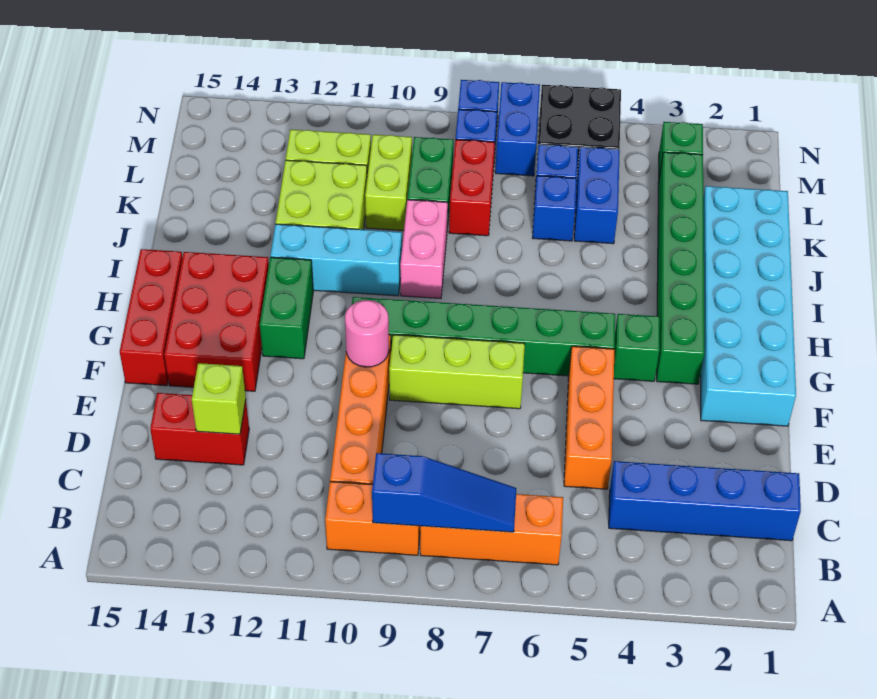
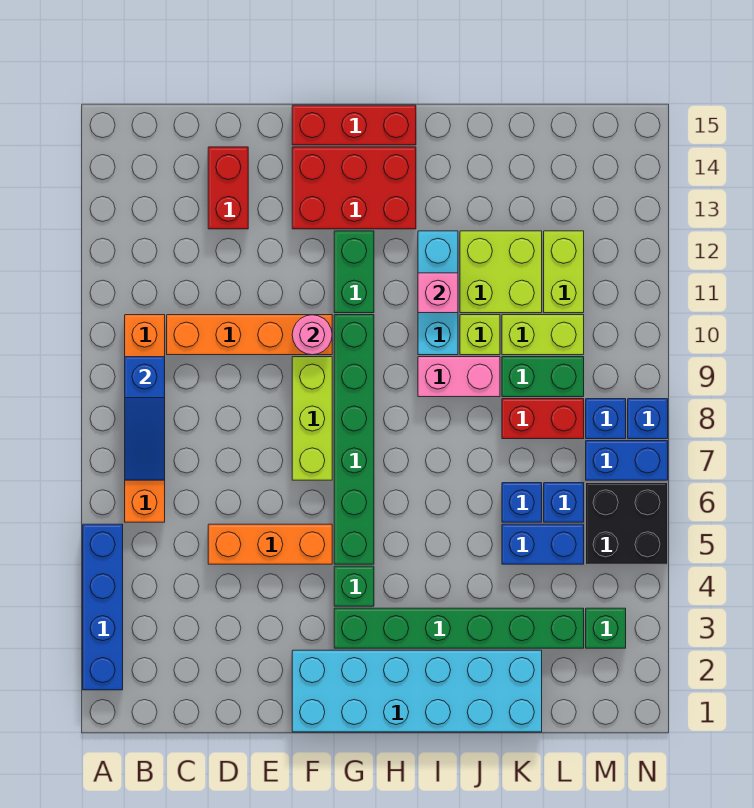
blue 1x4 brick [609,461,801,541] -> blue 1x4 brick moved to [83,524,123,690]
lime 1x1 brick [192,363,246,434] -> lime 1x1 brick moved to [460,315,500,355]
green 1x2 brick [260,257,313,359] -> green 1x2 brick turned to [334,231,374,313]
none -> pink 1x1 brick [418,273,458,313]

